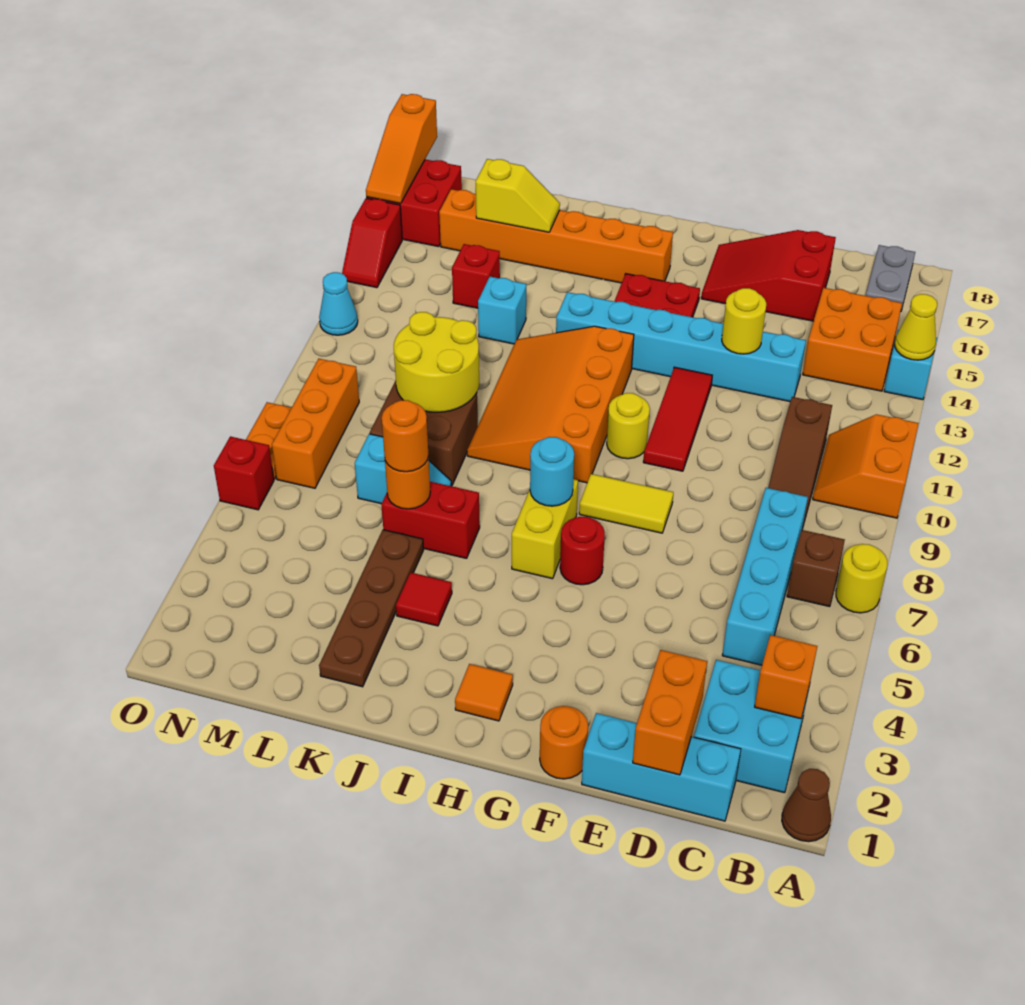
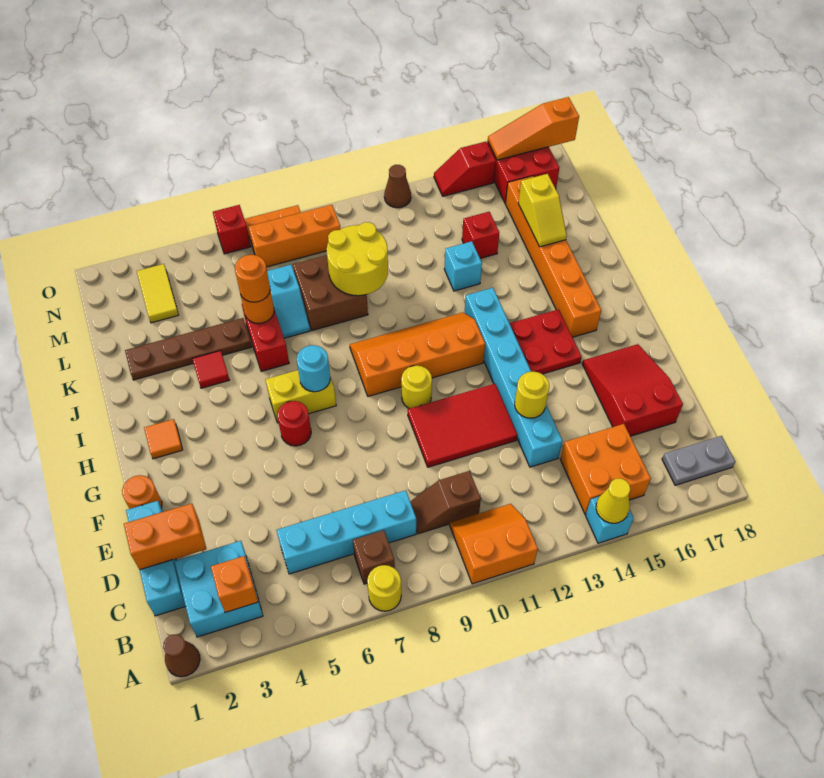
brown 1x3 slope [768,397,832,525] -> brown 1x2 slope [410,471,481,534]
yellow 1x2 tile [579,474,673,533] -> yellow 1x2 tile moved to [137,264,179,323]
red 1x3 tile [643,367,712,471] -> red 2x3 tile [408,384,517,467]
orange 3x4 slope [467,326,634,483] -> orange 2x4 slope [350,312,485,396]
cyan 1x1 cone [319,272,358,335] -> brown 1x1 cone [384,165,411,208]

